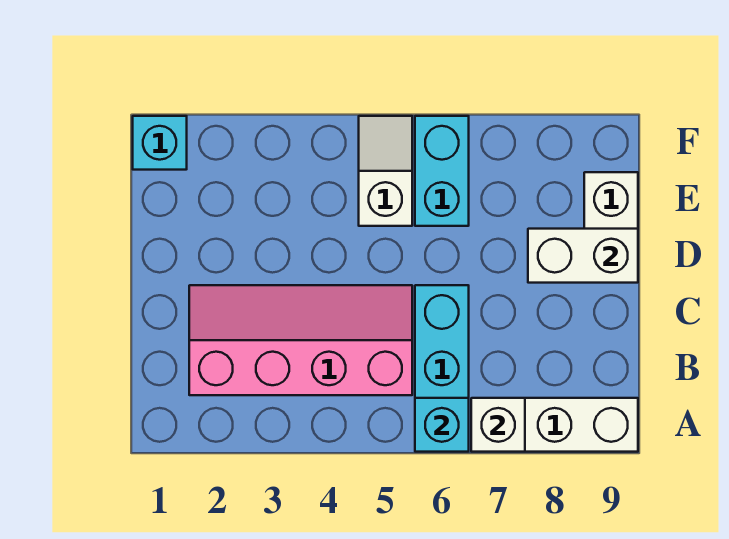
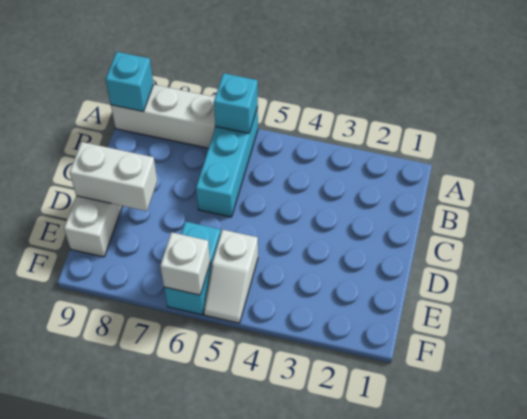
white 1x1 brick [471,398,525,452] -> white 1x1 brick moved to [160,232,210,295]
pink 2x4 slope [189,285,412,395] -> none
cyan 1x1 brick [133,116,187,170] -> cyan 1x1 brick moved to [106,52,154,112]

